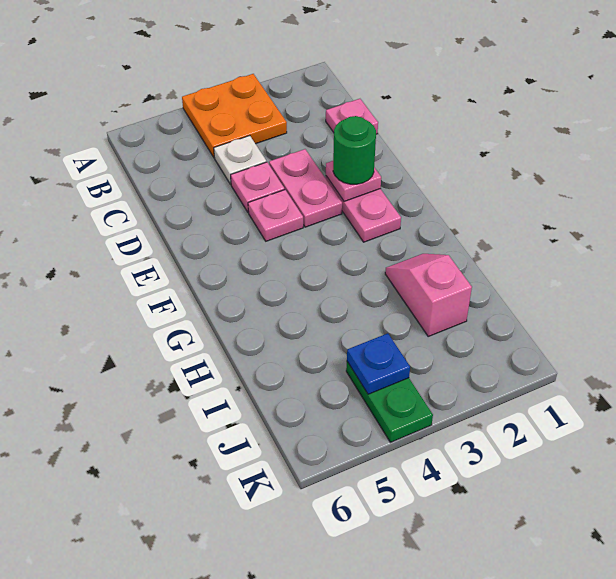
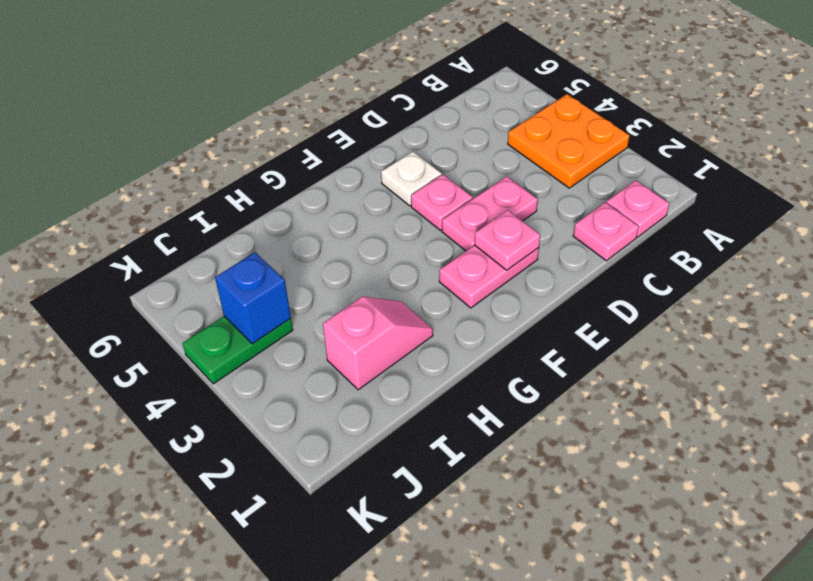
white 1x1 plate [214,136,267,185] -> white 1x1 plate moved to [381,152,442,206]
pink 1x1 plate [231,162,285,212] -> pink 1x1 plate moved to [606,180,669,237]
green 1x1 round brick [333,116,376,184] -> none
blue 1x1 plate [347,333,410,394] -> blue 1x1 brick [215,252,291,344]

